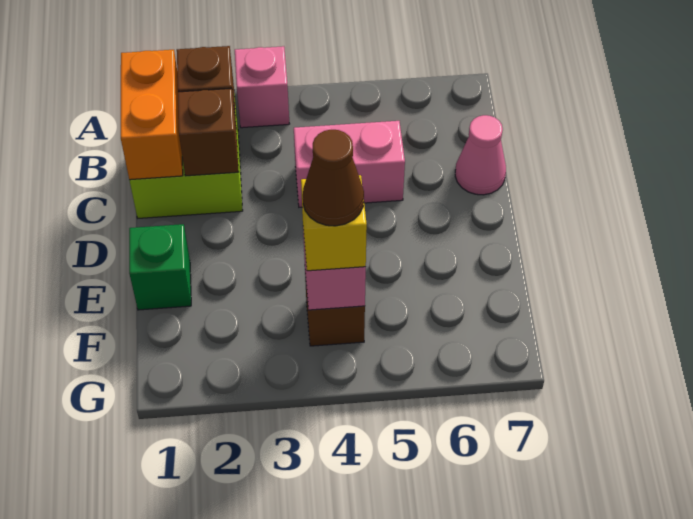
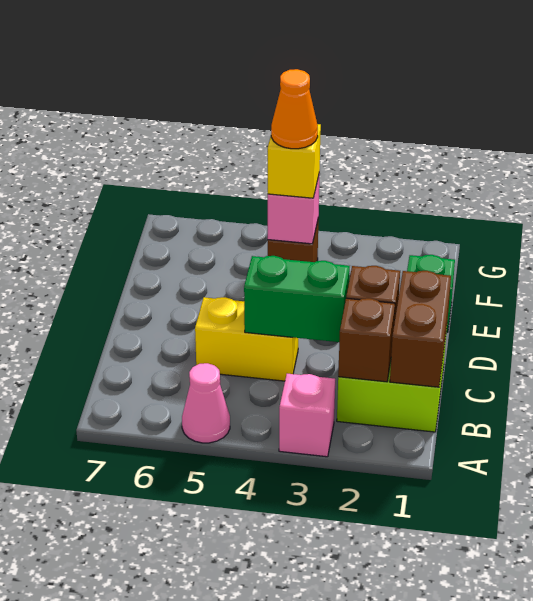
orange 1x2 brick [121,50,183,180] -> brown 1x2 brick [390,271,451,387]
none -> green 1x2 brick [244,256,350,342]
pink 1x2 brick [294,121,405,207] -> yellow 1x2 brick [195,297,298,381]
pink 1x1 cone [455,115,506,195] -> pink 1x1 cone moved to [182,363,230,443]
brown 1x1 cone [303,130,364,226] -> orange 1x1 cone [271,69,318,149]

